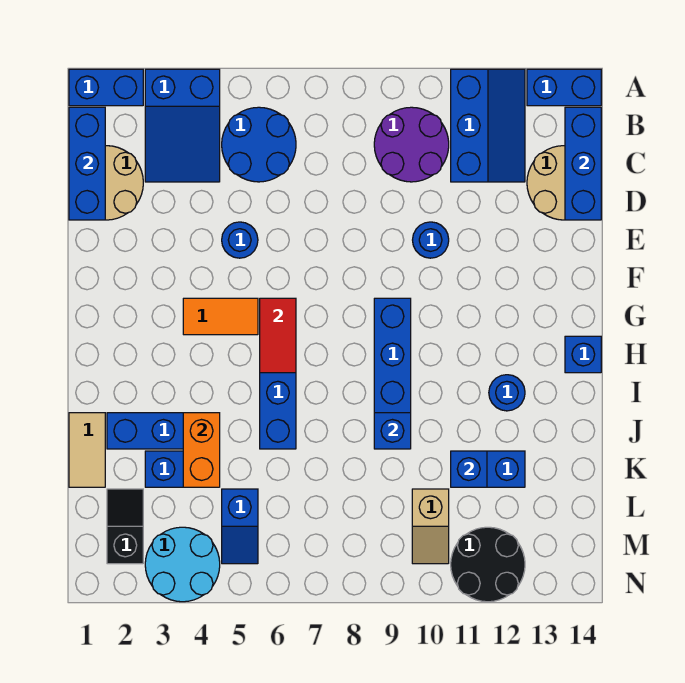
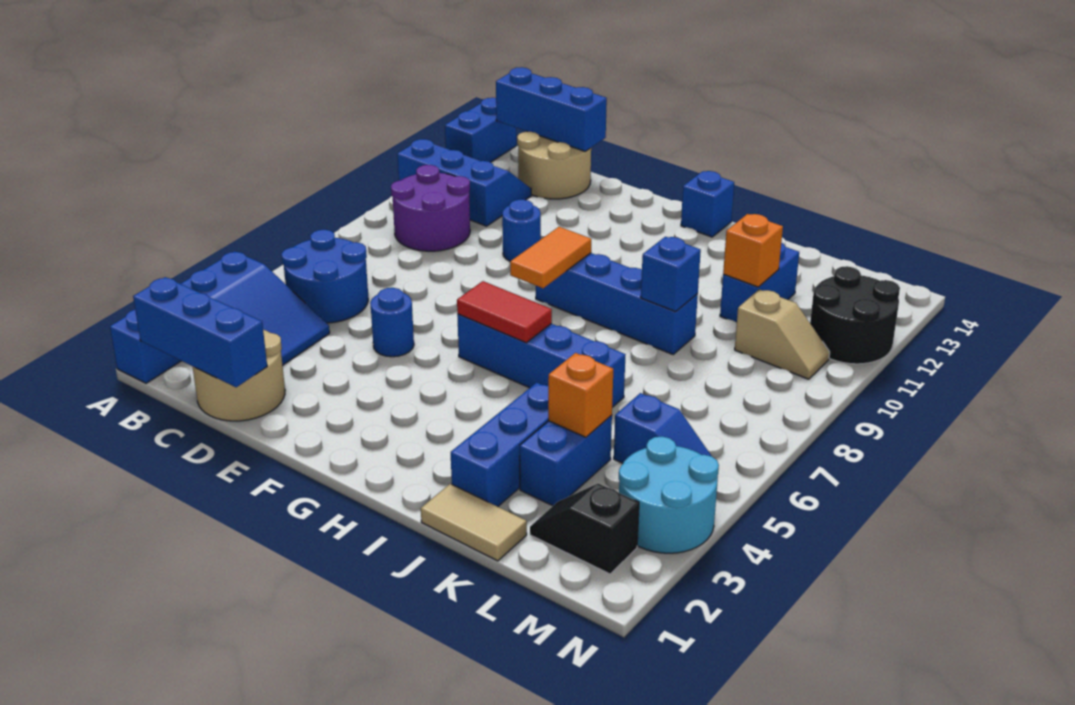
orange 1x2 tile [183,298,258,335] -> orange 1x2 tile moved to [510,227,591,288]
blue 1x1 round brick [489,375,525,411] -> none
orange 1x2 brick [183,413,220,487] -> orange 1x1 brick [548,353,613,437]
blue 1x1 brick [451,451,487,487] -> orange 1x1 brick [723,214,783,287]

